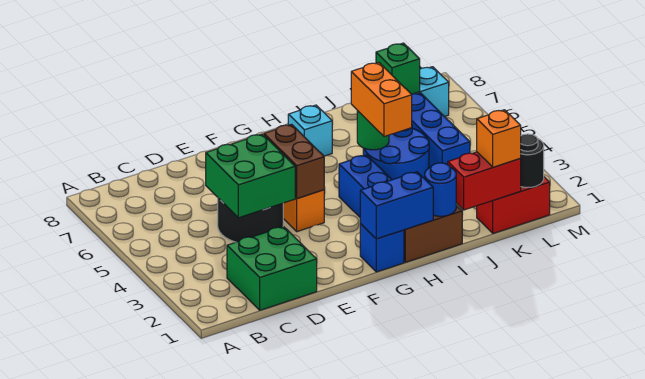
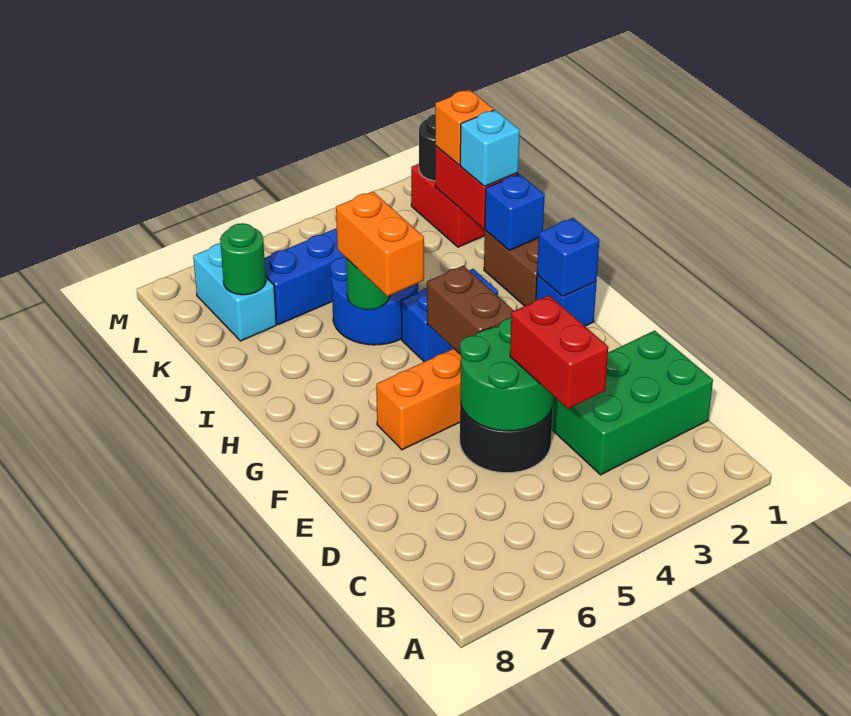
green 2x2 brick [227,227,317,310] -> green 2x3 brick [552,331,713,475]
none -> red 1x2 brick [510,295,608,409]
green 2x2 brick [206,134,295,218] -> green 2x2 round brick [460,318,554,431]
brown 1x2 brick [264,124,324,199] -> brown 1x2 brick turned to [427,266,514,354]
blue 1x2 brick [360,172,433,239] -> blue 1x1 brick [537,218,599,296]
cyan 1x1 brick [288,105,332,156] -> cyan 1x1 brick moved to [460,110,520,186]
blue 1x1 round brick [425,163,456,216] -> blue 1x1 brick [485,174,545,250]
orange 1x2 brick [351,62,412,137] -> orange 1x2 brick turned to [336,191,424,296]
green 1x1 brick [376,43,420,94] -> green 1x1 round brick [220,223,266,295]

